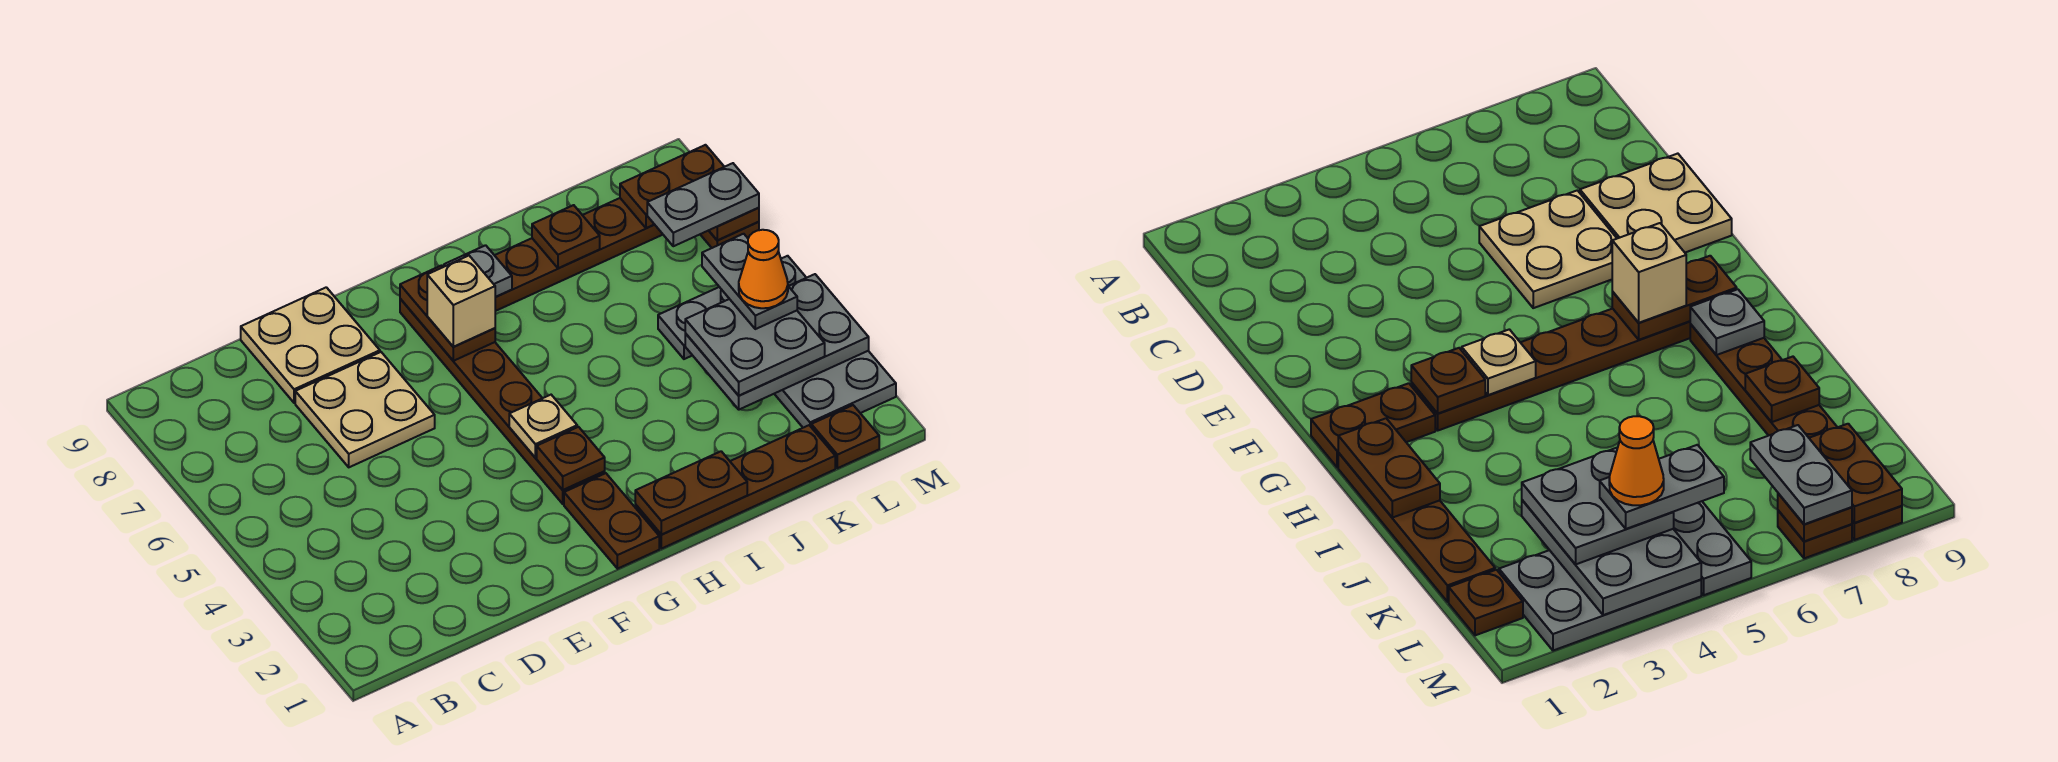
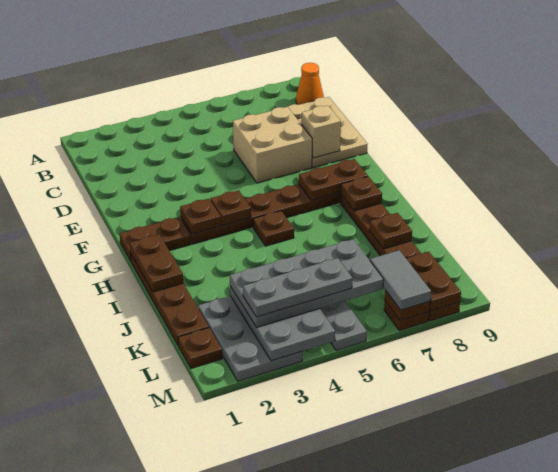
tan 2x2 plate [295,352,435,467] -> tan 2x2 brick [233,107,312,183]
tan 2x2 plate [241,287,380,403] -> tan 2x3 plate [288,97,367,168]
tan 1x1 plate [509,395,577,458] -> brown 1x1 plate [210,190,251,226]
tan 1x1 brick [427,256,495,347] -> tan 1x1 brick moved to [301,106,341,158]
none -> brown 1x1 plate [253,211,294,246]
grey 1x1 plate [444,245,512,297] -> brown 1x1 plate [341,176,382,211]
grey 2x2 plate [685,299,825,395] -> grey 2x4 plate [230,239,384,327]
grey 2x3 plate [775,351,896,428] -> grey 2x3 plate turned to [198,296,302,381]
grey 1x2 plate [702,234,797,329] -> grey 1x3 plate [243,258,352,317]
orange 1x1 cone [739,230,788,308] -> orange 1x1 cone moved to [296,63,324,105]
grey 1x2 plate [647,163,759,246] -> grey 1x2 tile [370,250,431,310]

